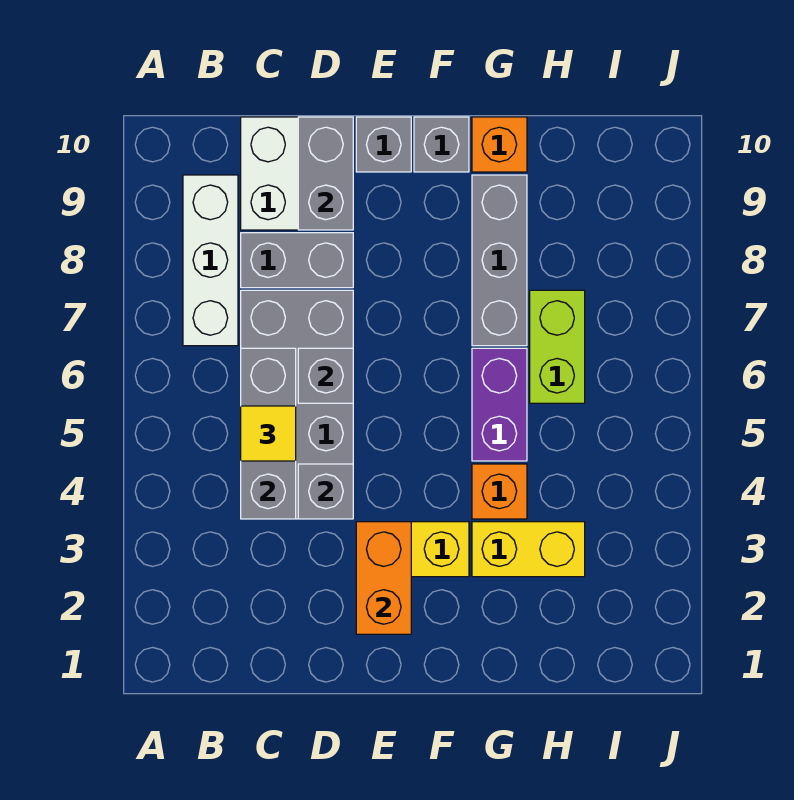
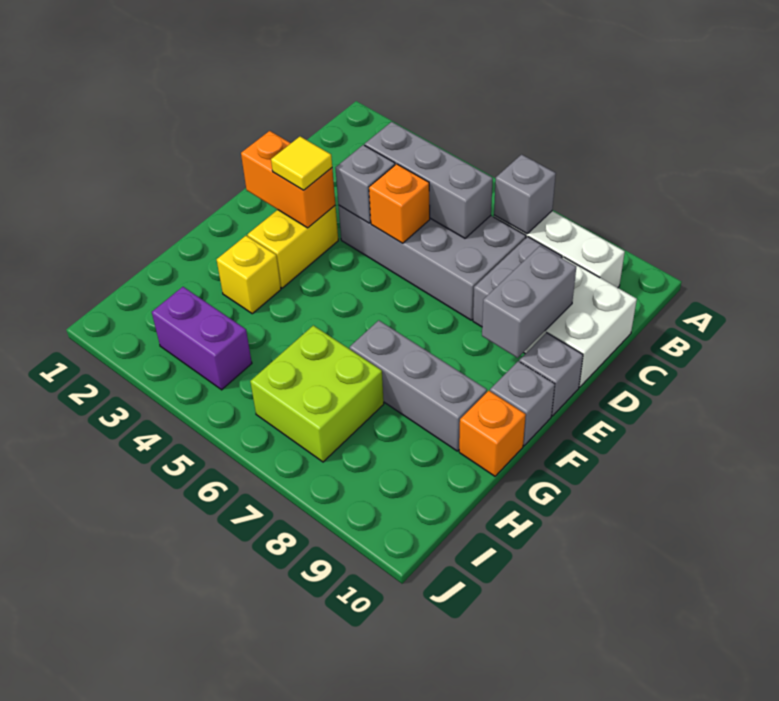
yellow 1x1 tile [241,406,296,461] -> yellow 1x1 tile moved to [271,137,332,190]
grey 1x1 brick [298,348,353,403] -> grey 1x1 brick moved to [494,155,556,233]
grey 1x2 brick [298,117,353,230] -> grey 1x2 brick turned to [482,246,576,358]
yellow 1x2 brick [472,522,585,577] -> yellow 1x1 brick [217,236,281,314]
orange 1x1 brick [472,464,527,519] -> orange 1x1 brick moved to [369,164,430,243]
purple 1x2 brick [472,348,527,461] -> purple 1x2 brick moved to [152,287,252,390]
lime 1x2 brick [530,290,585,403] -> lime 2x2 brick [250,325,384,462]

